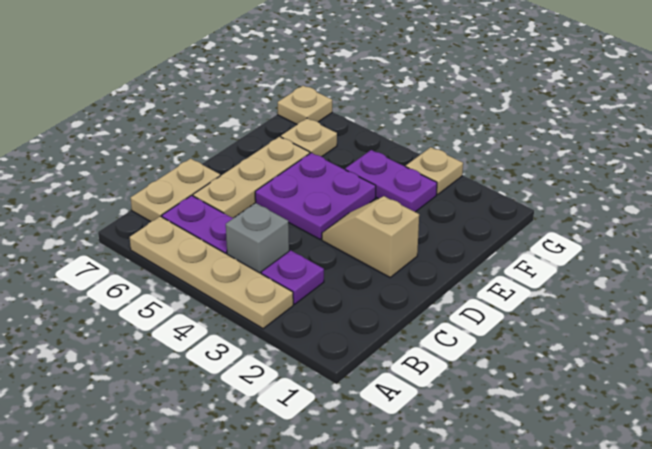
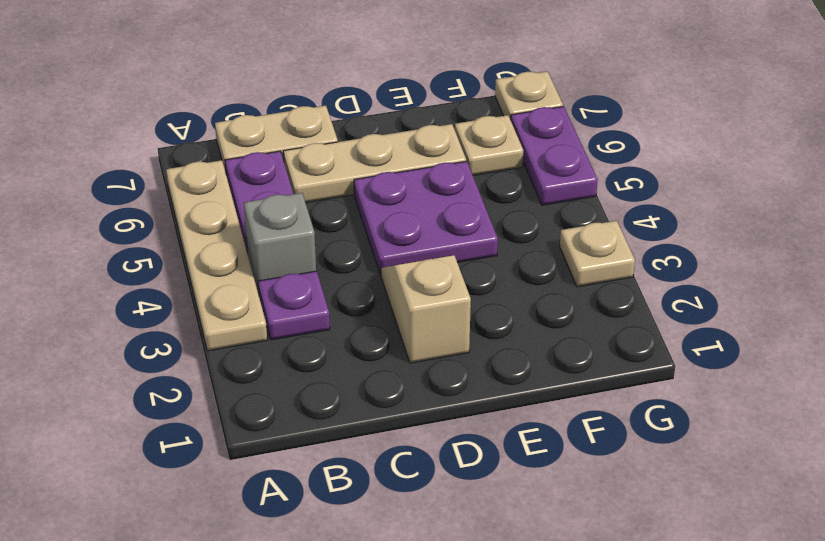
purple 1x2 plate [345,150,437,212] -> purple 1x2 plate moved to [511,106,598,205]

